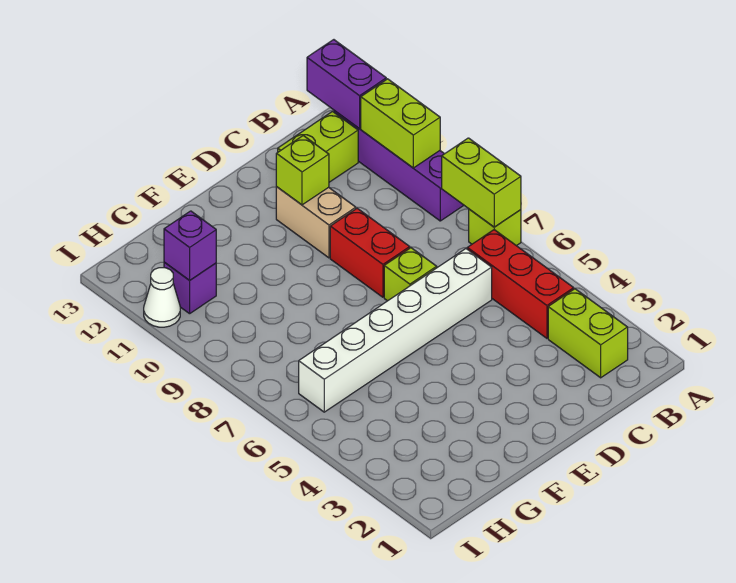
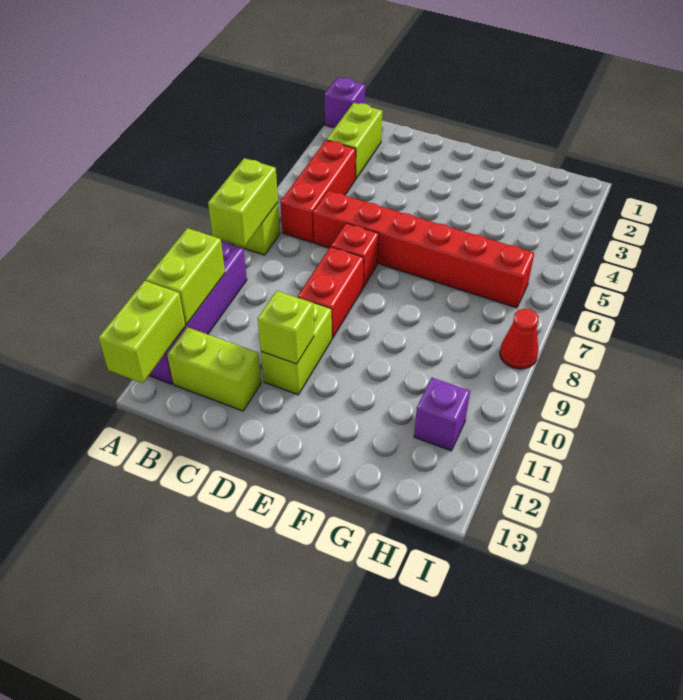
purple 1x2 brick [307,40,386,129] -> lime 1x2 brick [99,281,185,383]
white 1x6 brick [299,249,492,412] -> red 1x6 brick [313,191,534,308]
lime 1x1 brick [384,248,437,301] -> red 1x1 brick [331,223,379,287]
tan 1x2 brick [276,187,356,258] -> lime 1x2 brick [261,297,332,395]
purple 1x1 brick [164,211,216,280] -> purple 1x1 brick moved to [325,77,365,128]
none -> red 1x1 cone [500,309,539,369]
white 1x1 cone [144,268,180,327] -> none

